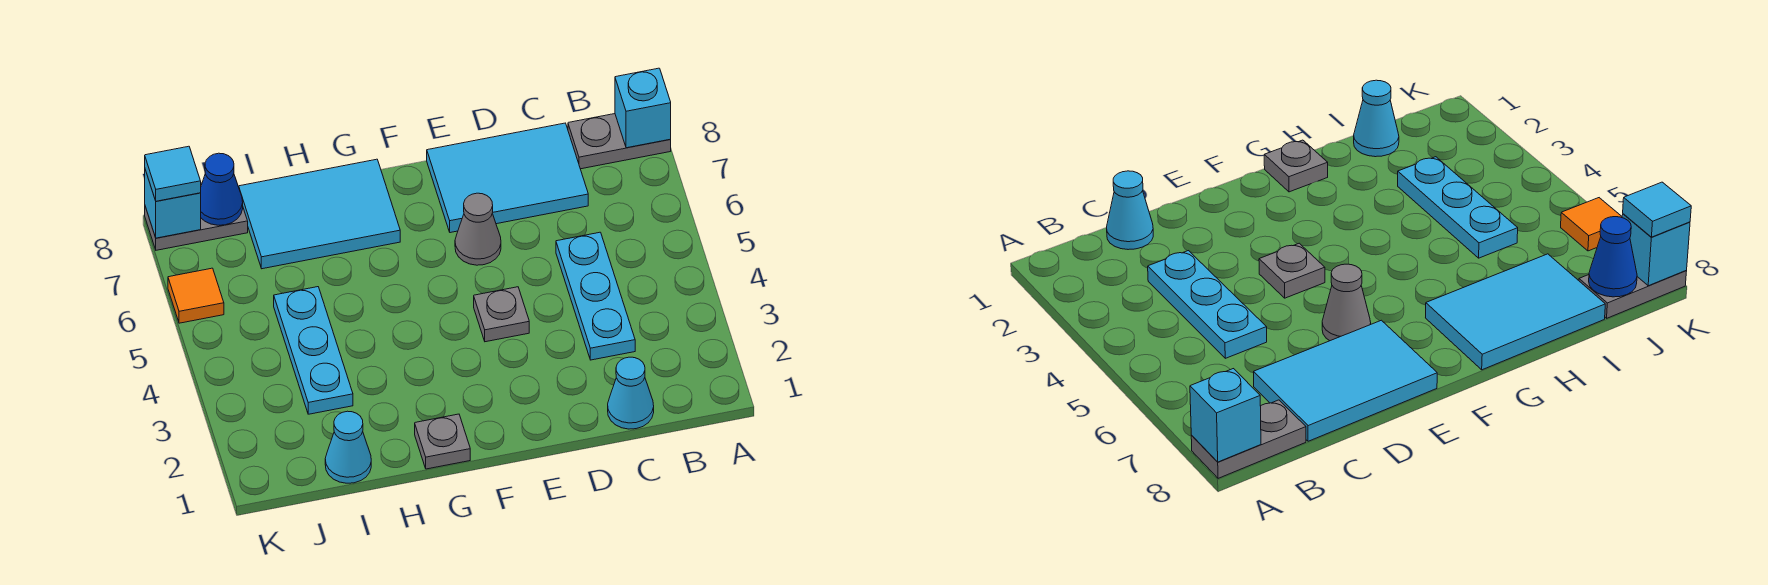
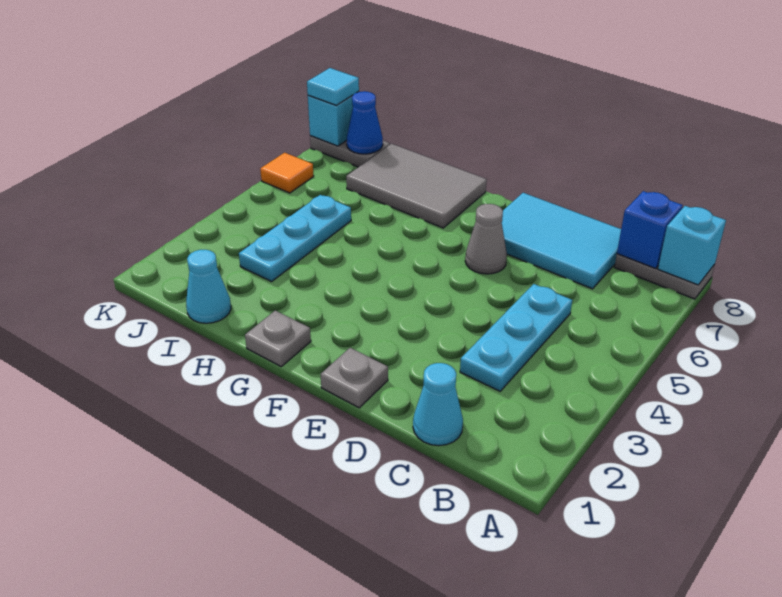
none -> blue 1x1 brick [617,191,683,269]
grey 1x1 plate [474,287,529,342] -> grey 1x1 plate moved to [321,348,388,408]
cyan 2x3 tile [239,159,400,269] -> grey 2x3 tile [346,144,487,228]

